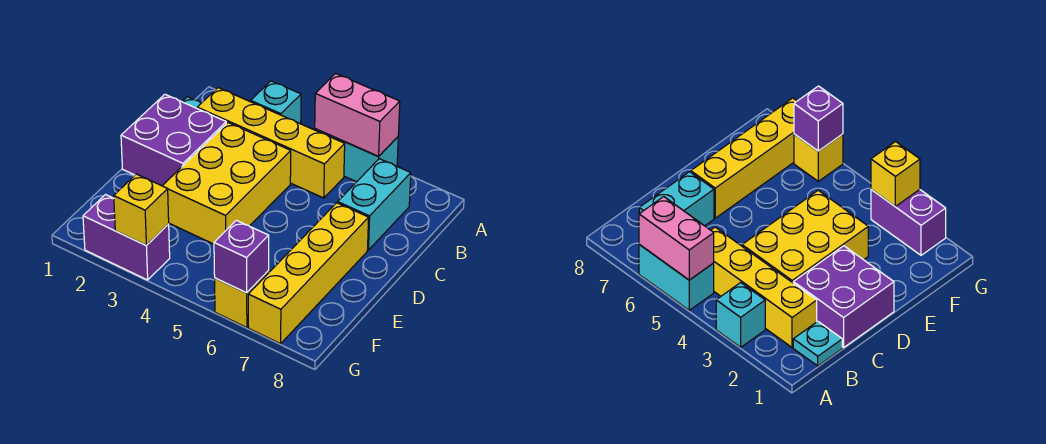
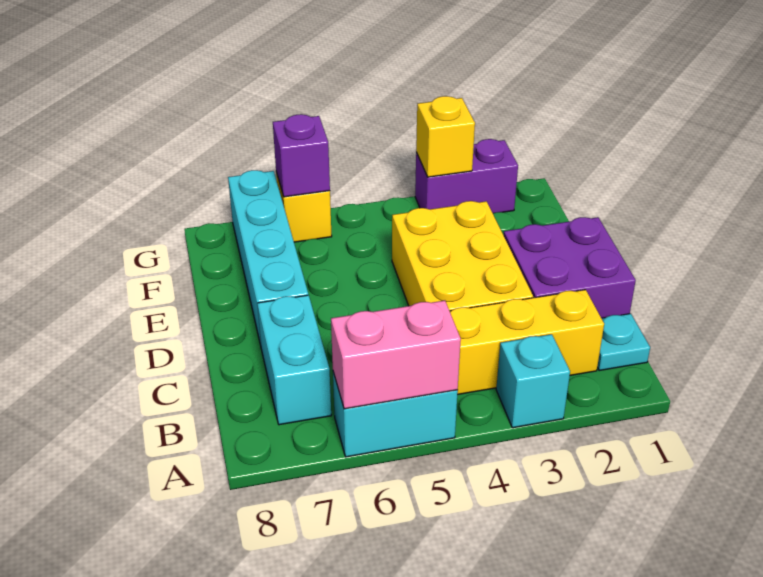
yellow 1x4 brick [248,203,369,344] -> cyan 1x4 brick [228,170,308,345]

